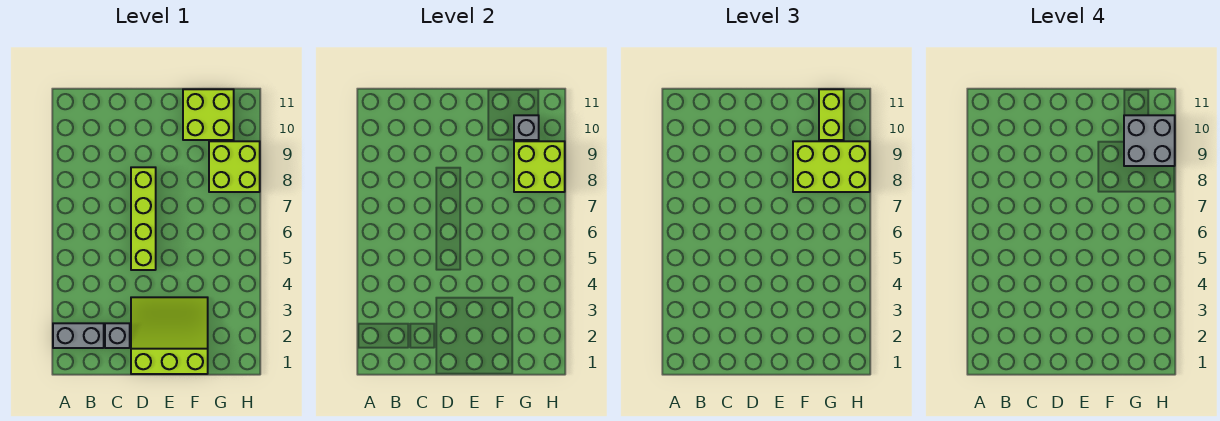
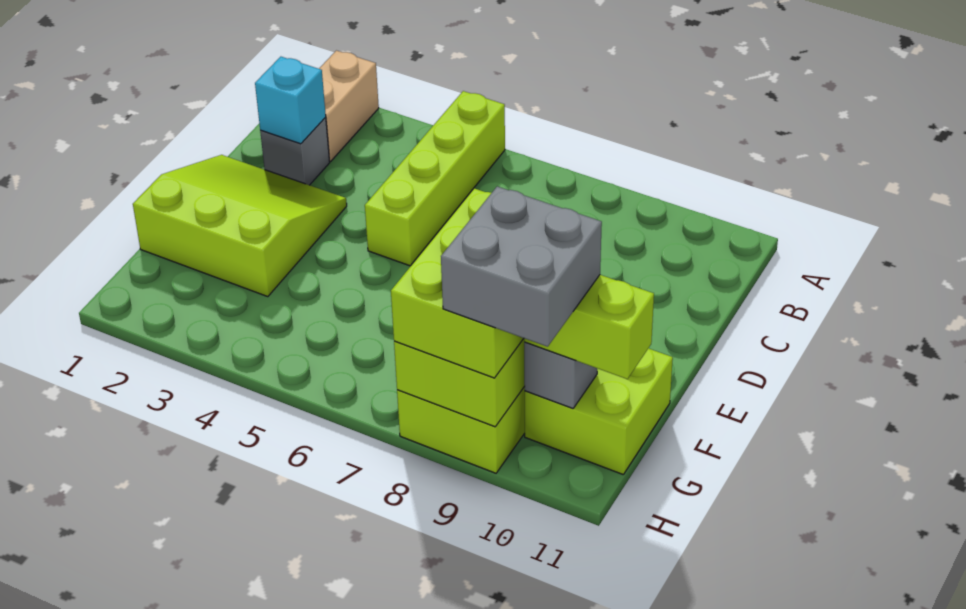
grey 1x2 brick [53,323,104,348] -> tan 1x2 brick [319,51,379,161]
none -> cyan 1x1 brick [255,57,326,144]
lime 3x3 slope [131,297,208,374] -> lime 3x3 slope turned to [133,155,347,297]
lime 1x4 brick [131,167,156,270] -> lime 1x4 brick turned to [365,91,505,266]

